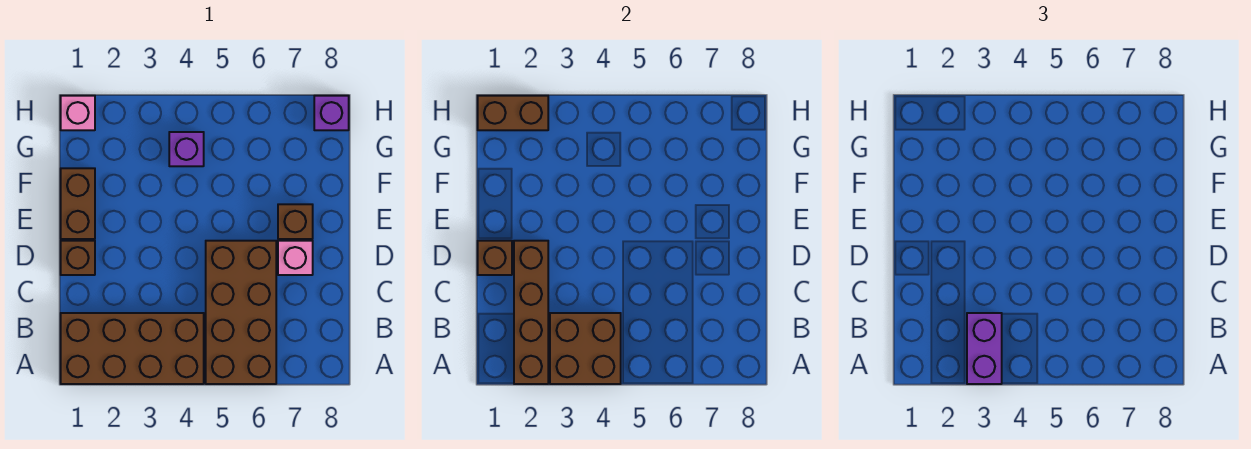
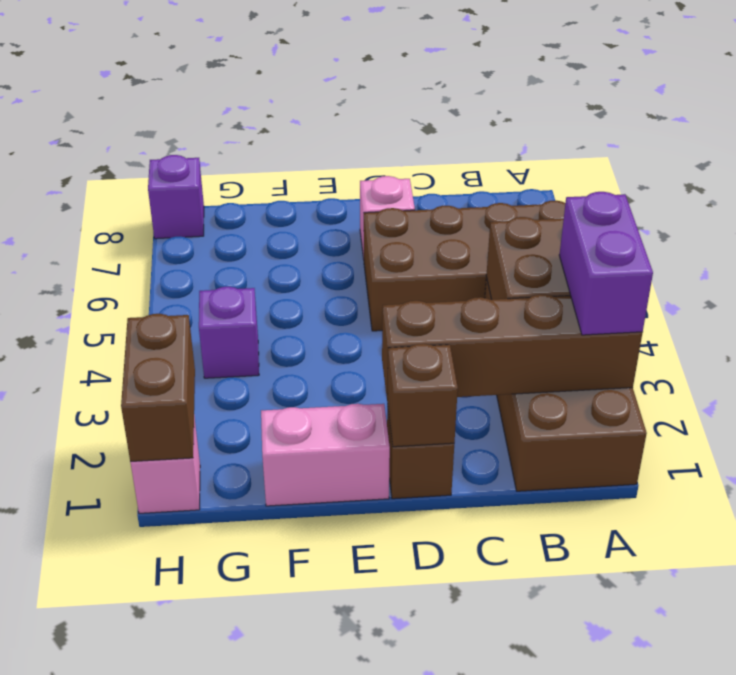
purple 1x2 brick [967,313,1002,384] -> purple 1x2 brick turned to [559,192,653,335]
brown 1x2 brick [61,168,95,239] -> pink 1x2 brick [261,404,390,506]
brown 1x1 brick [278,204,313,239] -> none

